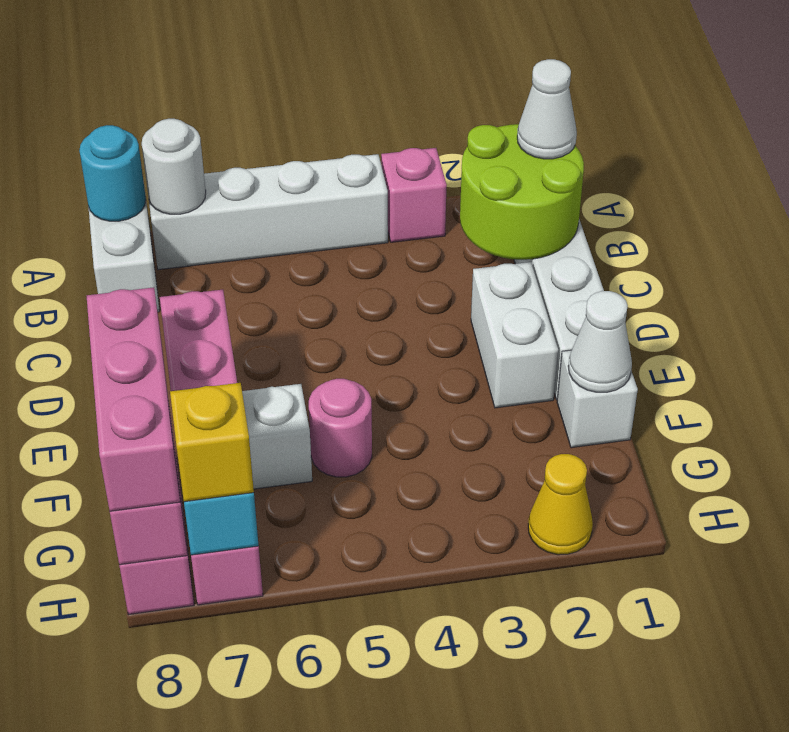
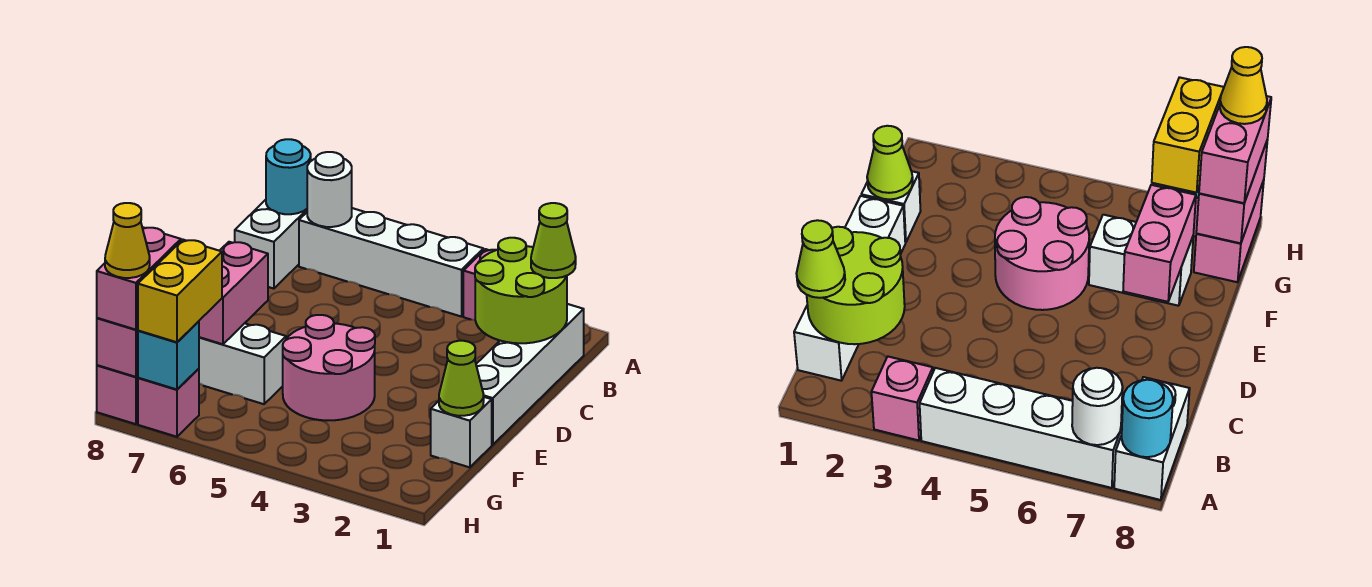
white 1x1 cone [517,59,577,159] -> lime 1x1 cone [531,203,576,278]
white 1x2 brick [471,262,558,408] -> none
white 1x1 cone [568,291,632,392] -> lime 1x1 cone [439,341,484,416]
pink 1x1 round brick [309,379,372,477] -> pink 2x2 round brick [283,315,375,420]
pink 1x3 brick [87,287,180,511] -> pink 1x2 brick [97,227,181,330]
yellow 1x1 cone [528,454,593,555] -> yellow 1x1 cone moved to [105,203,150,278]
yellow 1x1 brick [170,383,254,502] -> yellow 1x2 brick [138,240,222,342]

